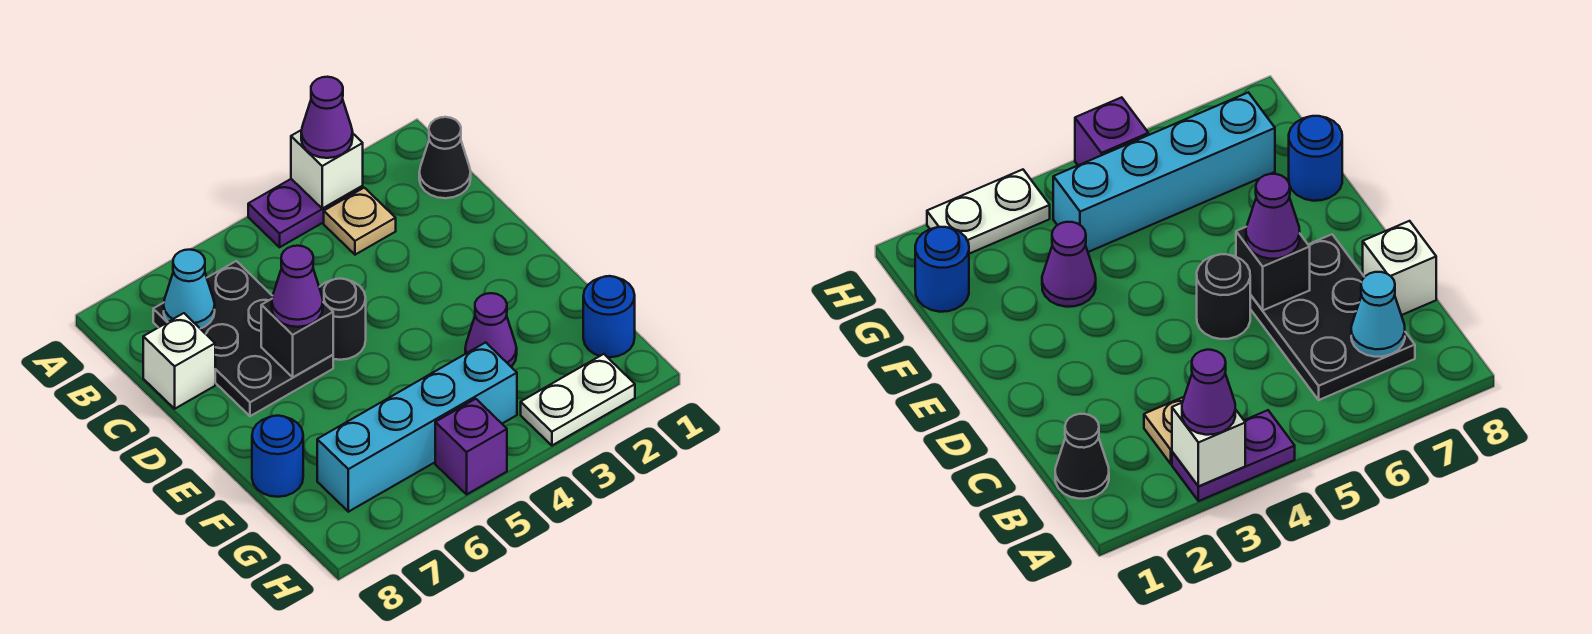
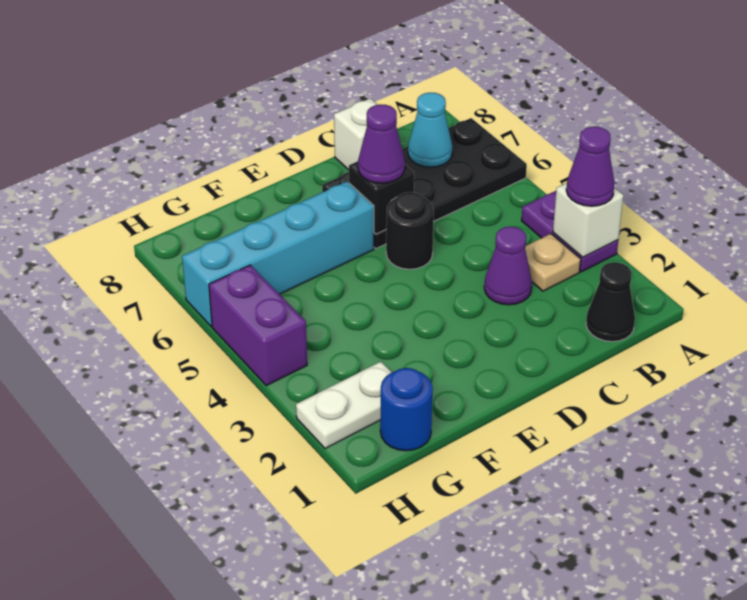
black 2x3 plate [153,261,333,416] -> black 2x4 plate [322,118,527,249]
purple 1x1 cone [465,293,517,367] -> purple 1x1 cone moved to [484,227,532,305]
blue 1x1 round brick [252,416,303,497] -> none
cyan 1x4 brick [317,342,517,512] -> cyan 1x4 brick turned to [182,182,374,327]
white 1x2 plate [521,354,635,445] -> white 1x2 plate turned to [296,362,392,449]
purple 1x1 brick [435,399,507,494] -> purple 1x2 brick [209,265,307,386]

